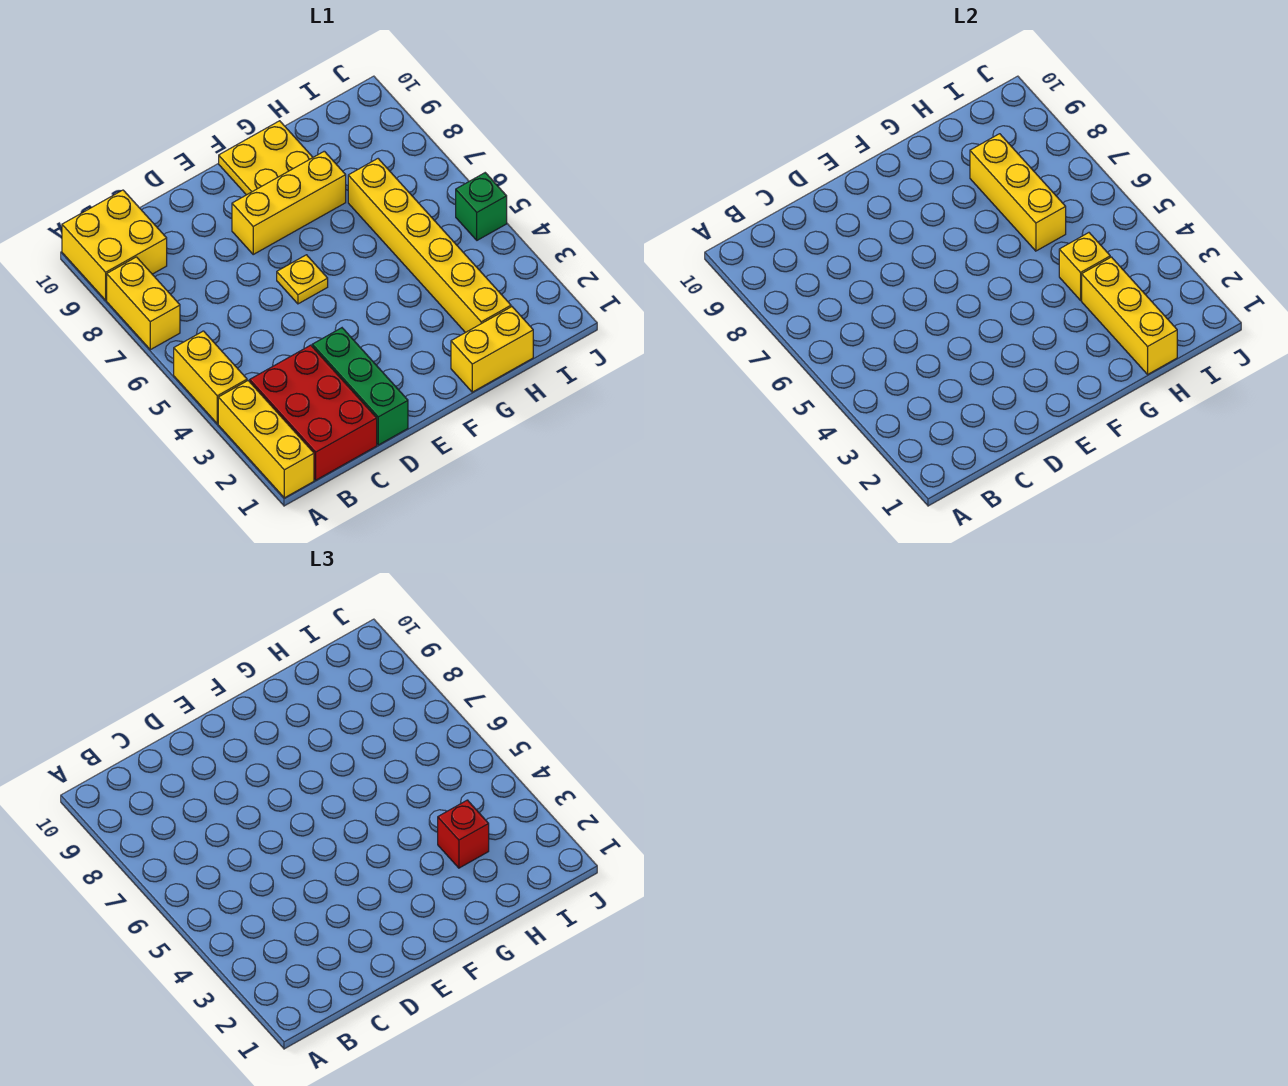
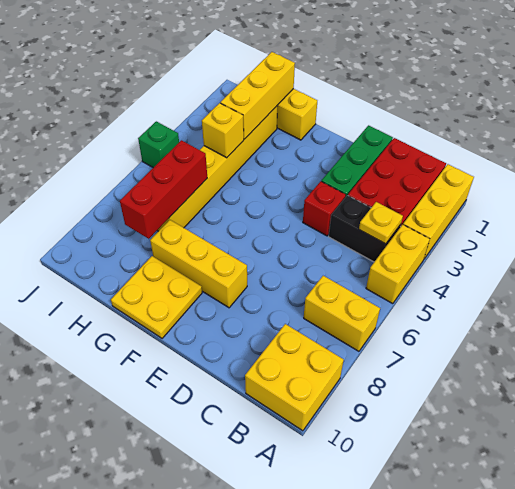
yellow 1x2 brick [107,257,180,350] -> yellow 1x2 brick turned to [304,276,380,351]
none -> black 1x2 brick [329,195,401,262]
yellow 1x1 plate [277,255,328,304] -> yellow 1x1 plate moved to [359,202,403,244]
red 1x1 brick [438,800,489,868] -> red 1x1 brick moved to [303,181,346,236]
yellow 1x3 brick [970,134,1066,251] -> red 1x3 brick [120,140,207,239]

